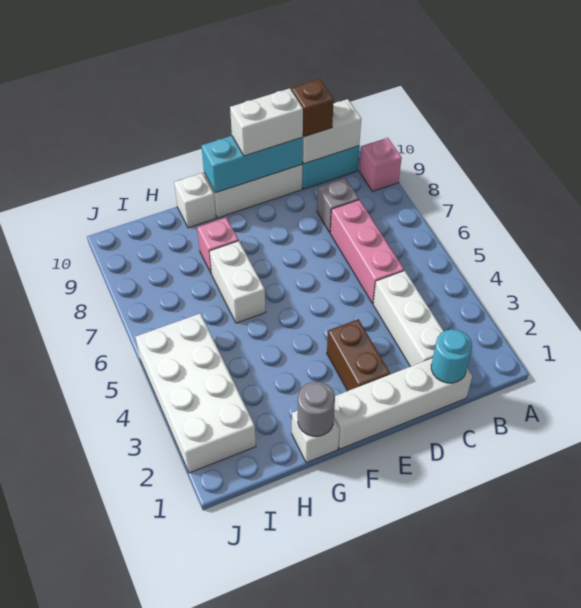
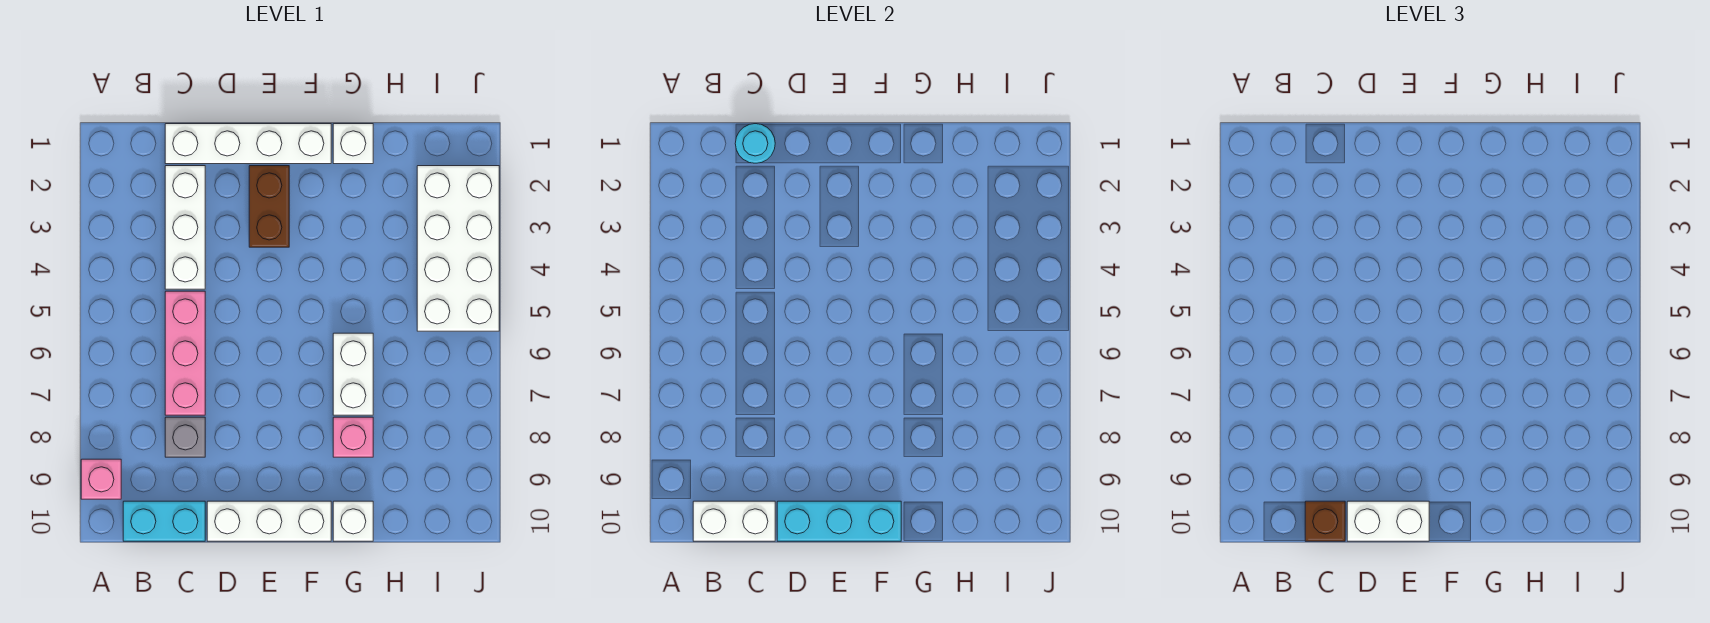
grey 1x1 round brick [298,382,335,436] -> none

